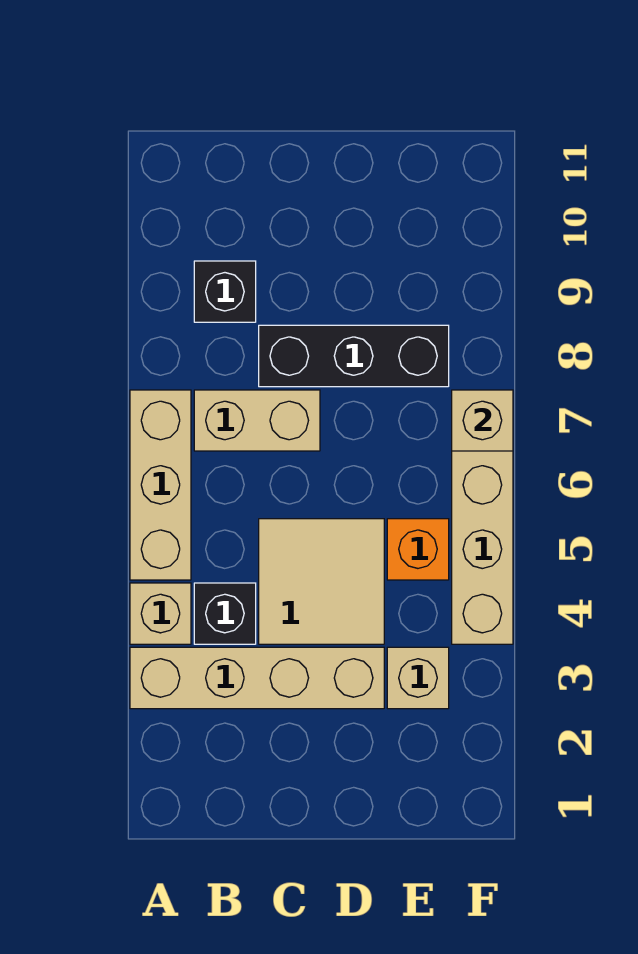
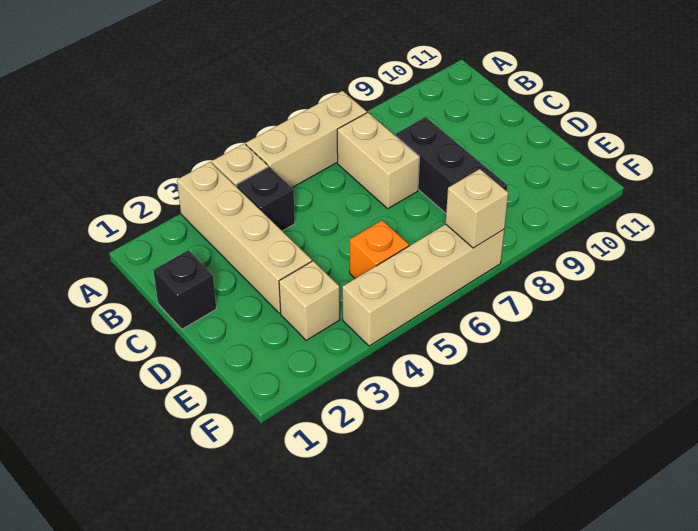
black 1x1 brick [194,261,256,322] -> black 1x1 brick moved to [153,250,216,329]
tan 2x2 tile [259,519,384,644] -> none

